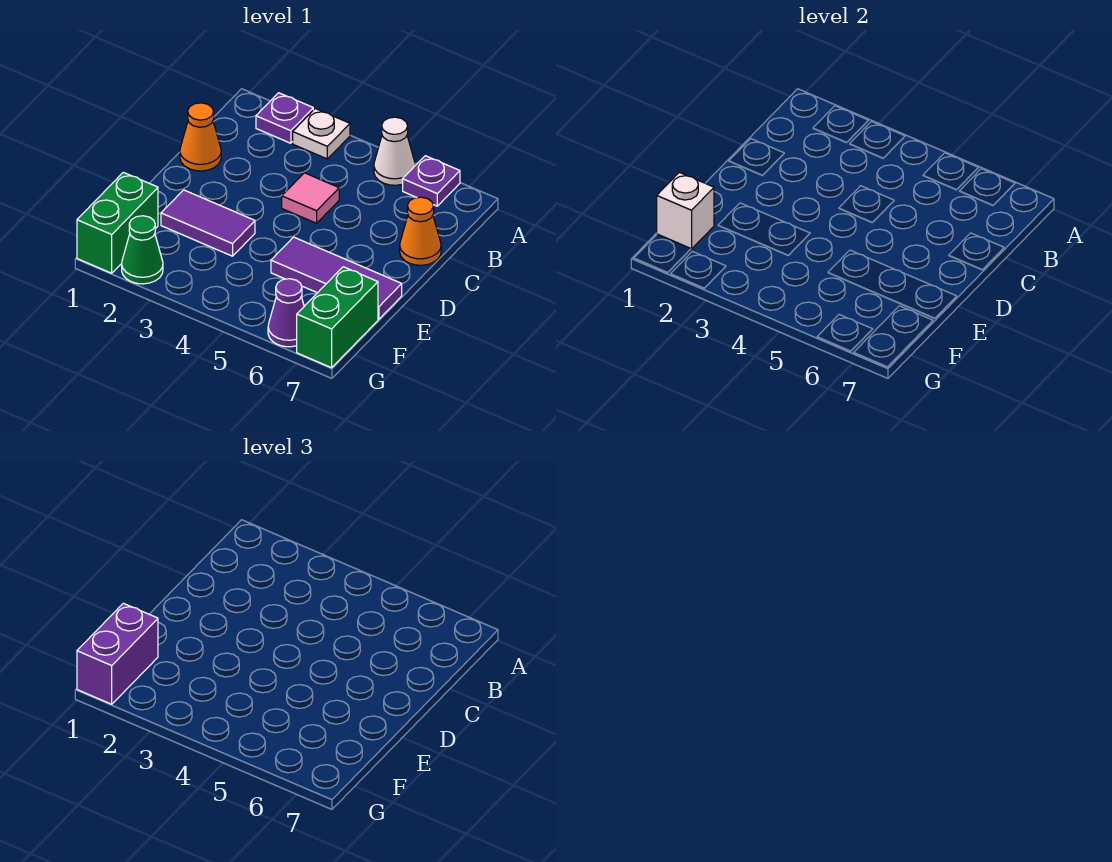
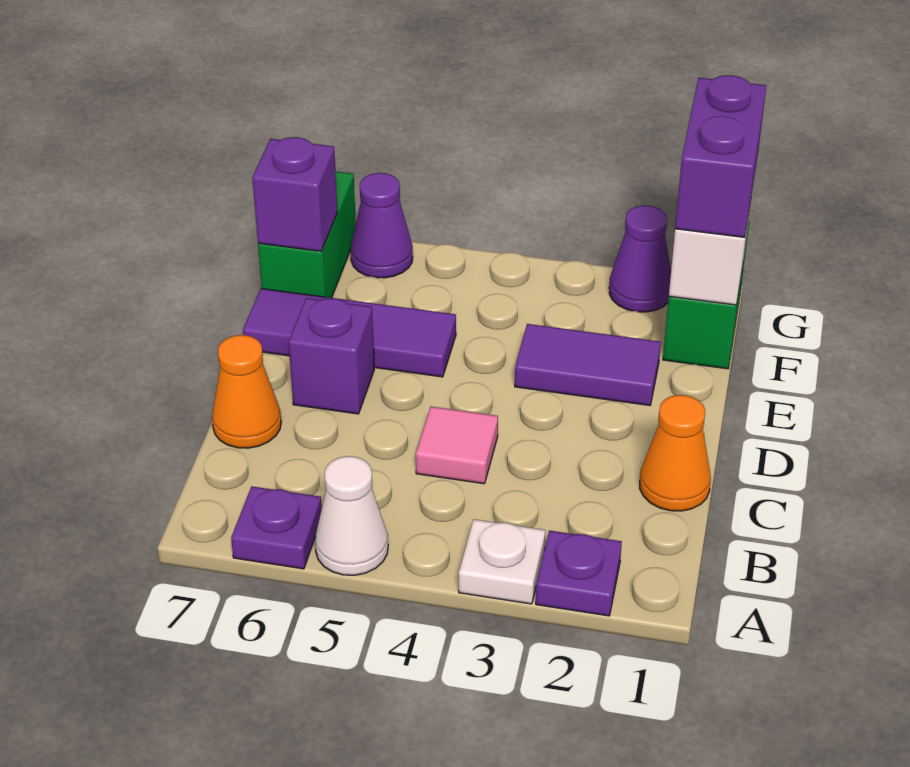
none -> purple 1x1 brick [288,298,374,414]
none -> purple 1x1 brick [252,137,337,251]
green 1x1 cone [122,216,163,284] -> purple 1x1 cone [609,206,671,312]

